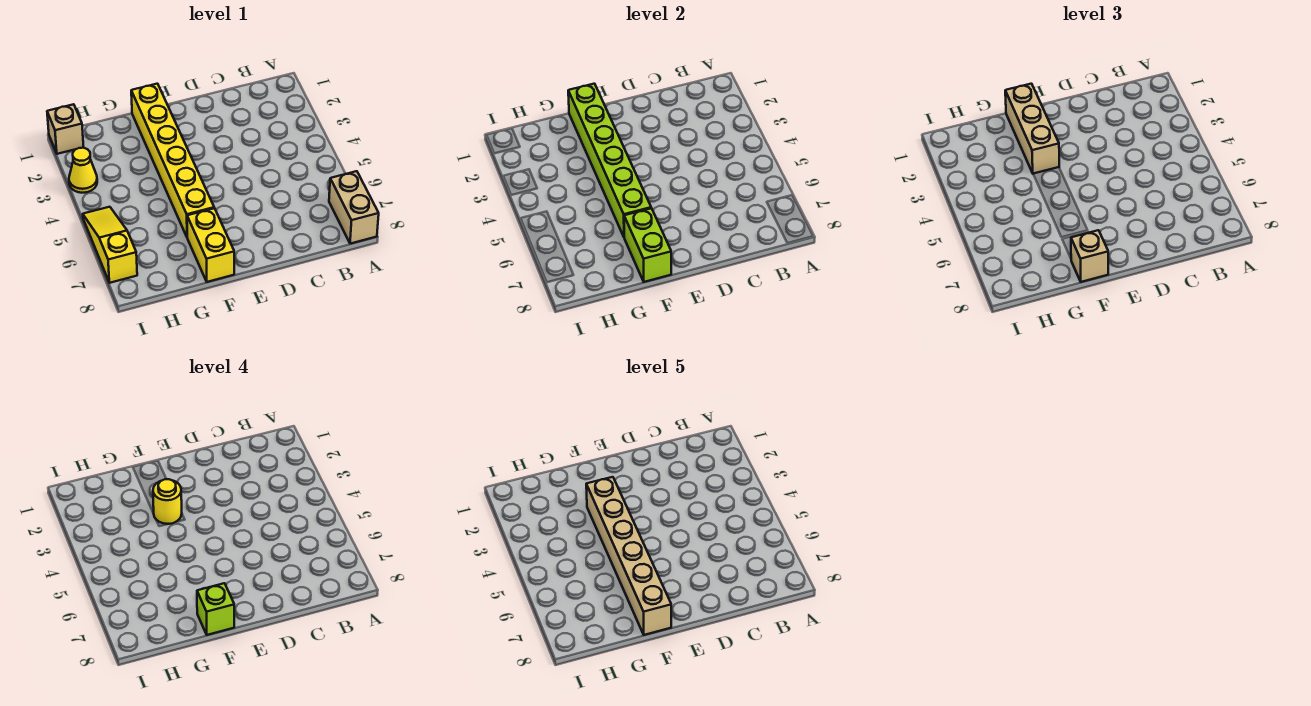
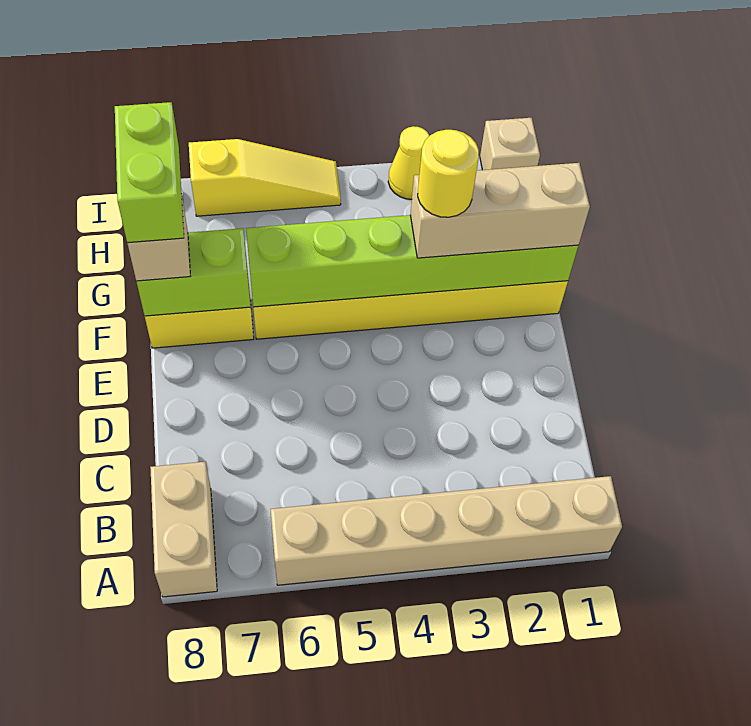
tan 1x2 brick [329,171,379,244] -> tan 1x2 brick turned to [150,462,217,597]
tan 1x6 brick [586,477,671,635] -> tan 1x6 brick moved to [270,476,622,585]
lime 1x1 brick [197,583,234,635] -> lime 1x2 brick [115,102,184,243]

